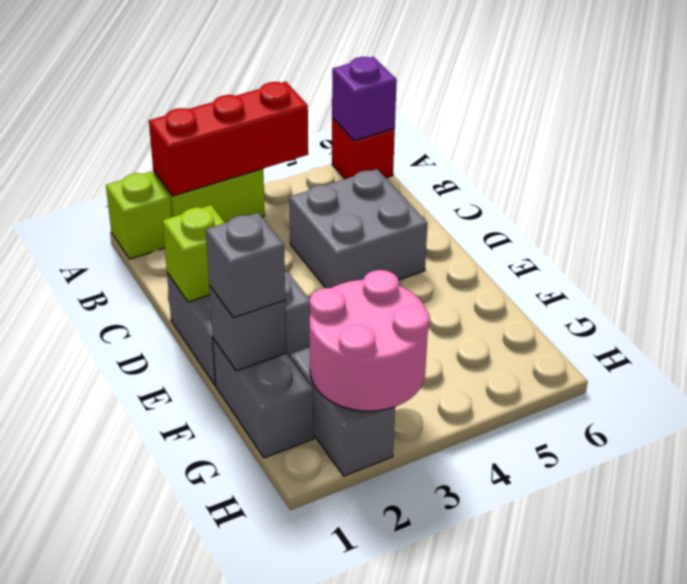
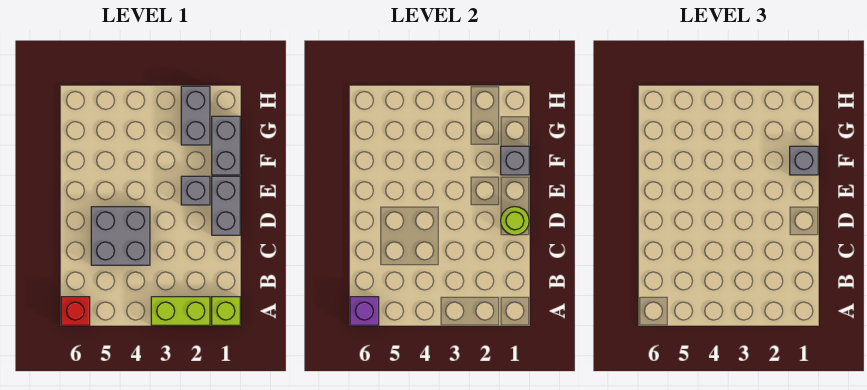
red 1x3 brick [149,82,308,196] -> none
lime 1x1 brick [162,205,225,302] -> lime 1x1 round brick [501,207,529,235]
pink 2x2 round brick [310,270,430,411] -> none

